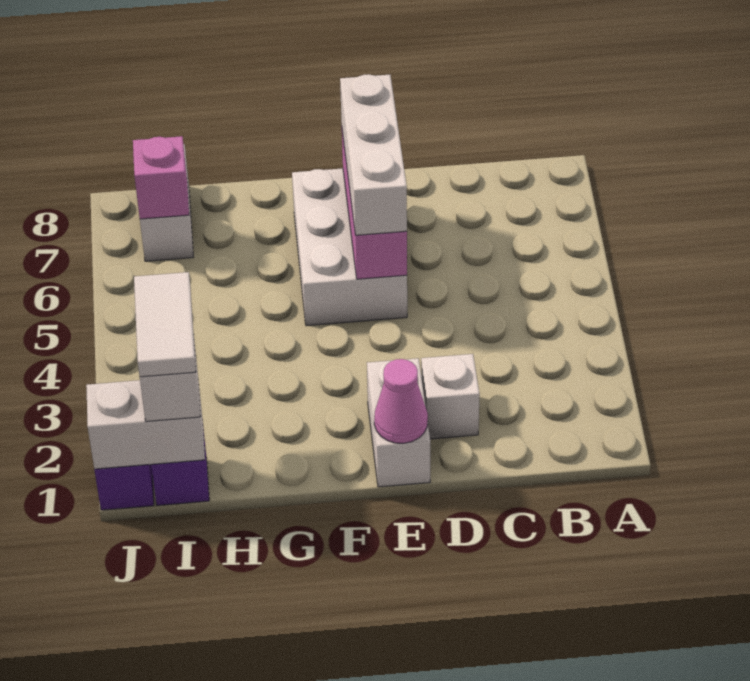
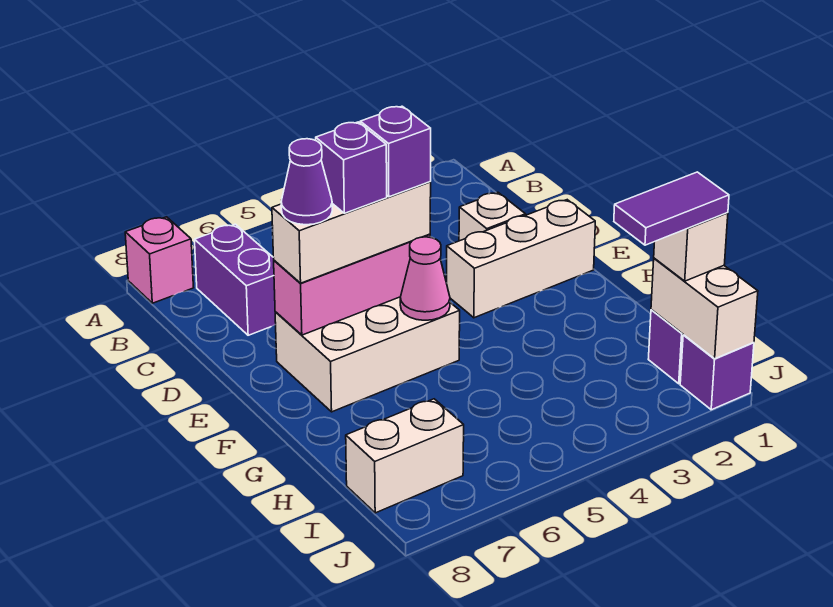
none -> purple 1x2 brick [195,224,276,335]
white 1x2 brick [367,358,430,487] -> white 1x3 brick [447,200,595,318]
pink 1x1 cone [374,359,428,443] -> pink 1x1 cone moved to [400,237,450,320]
none -> purple 1x1 brick [360,106,431,197]
none -> purple 1x1 brick [316,122,387,213]
none -> purple 1x1 cone [281,139,332,225]
white 1x2 tile [134,272,196,377] -> purple 1x2 tile [614,172,729,245]
pink 1x1 brick [133,136,189,219] -> pink 1x1 brick moved to [125,217,193,303]

